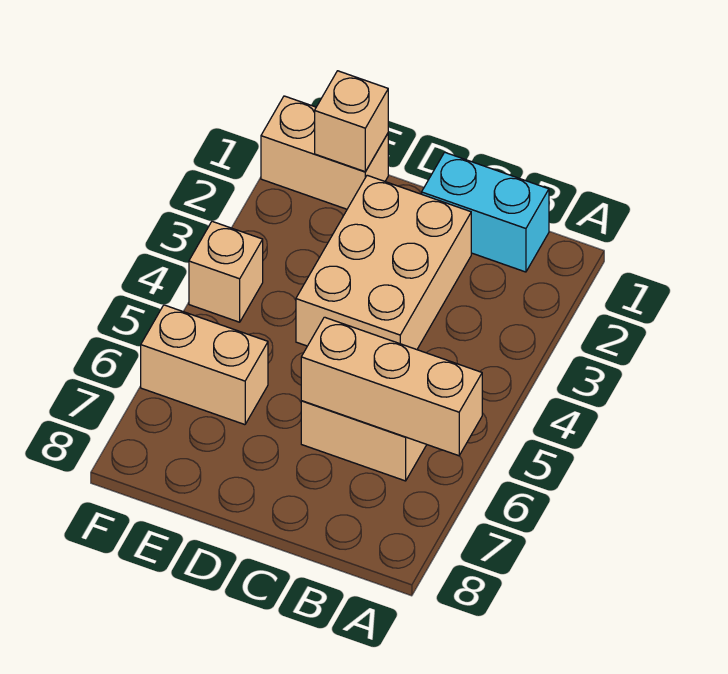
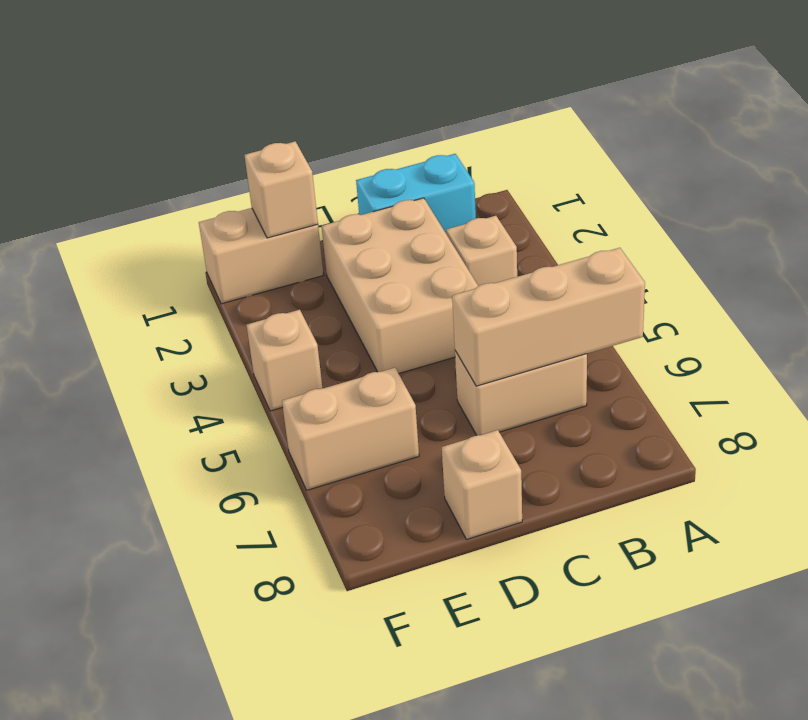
none -> tan 1x1 brick [446,216,517,286]
none -> tan 1x1 brick [442,430,522,539]

